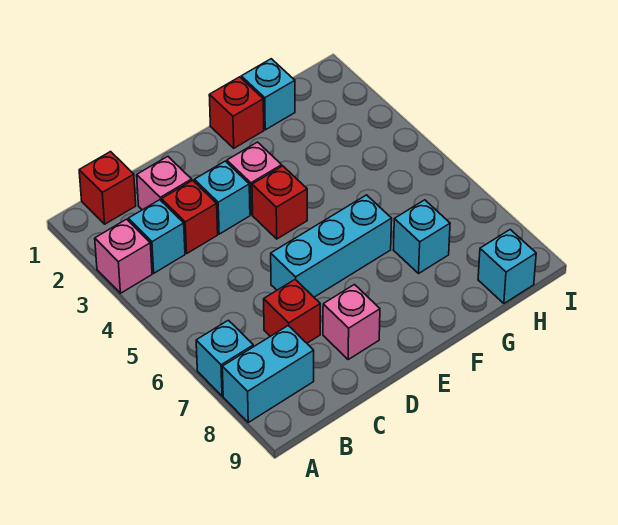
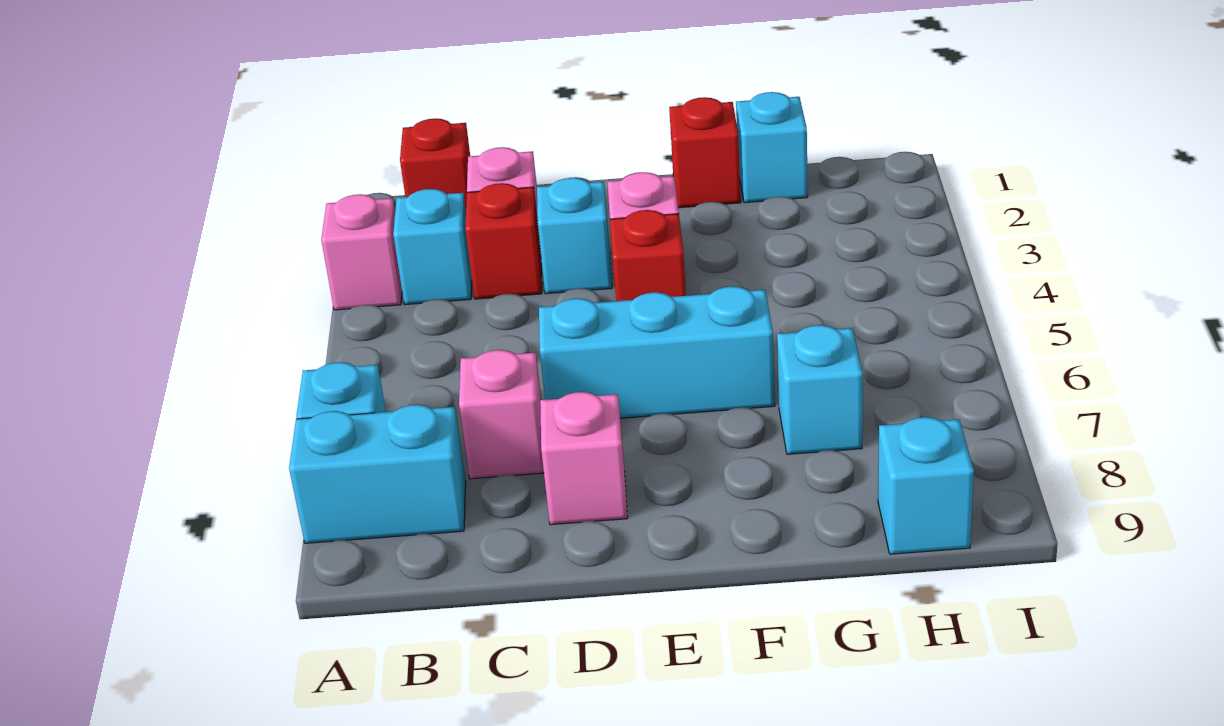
red 1x1 brick [264,280,320,343] -> pink 1x1 brick [459,350,544,479]

